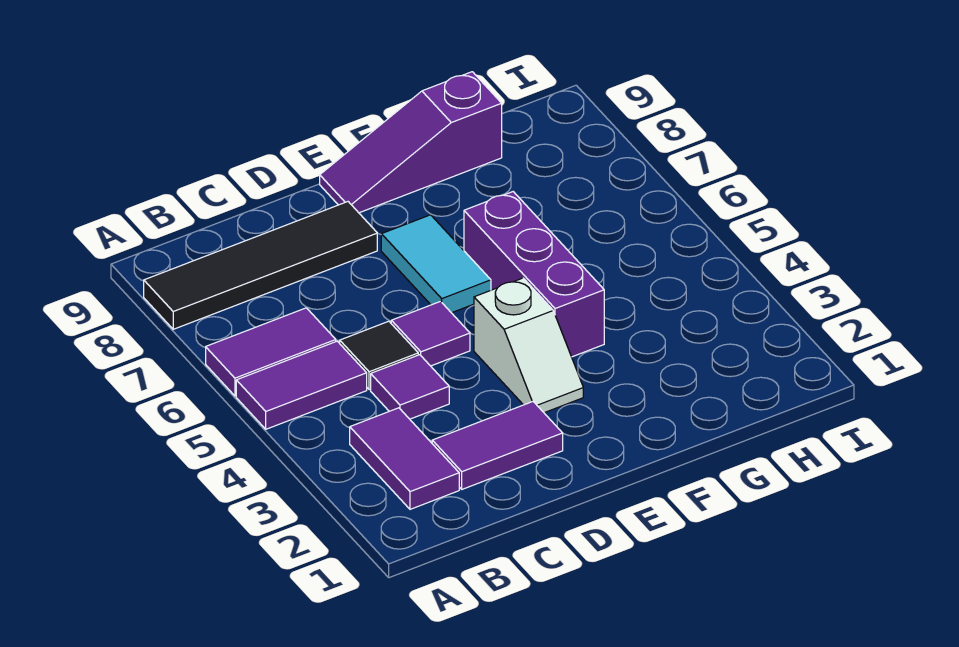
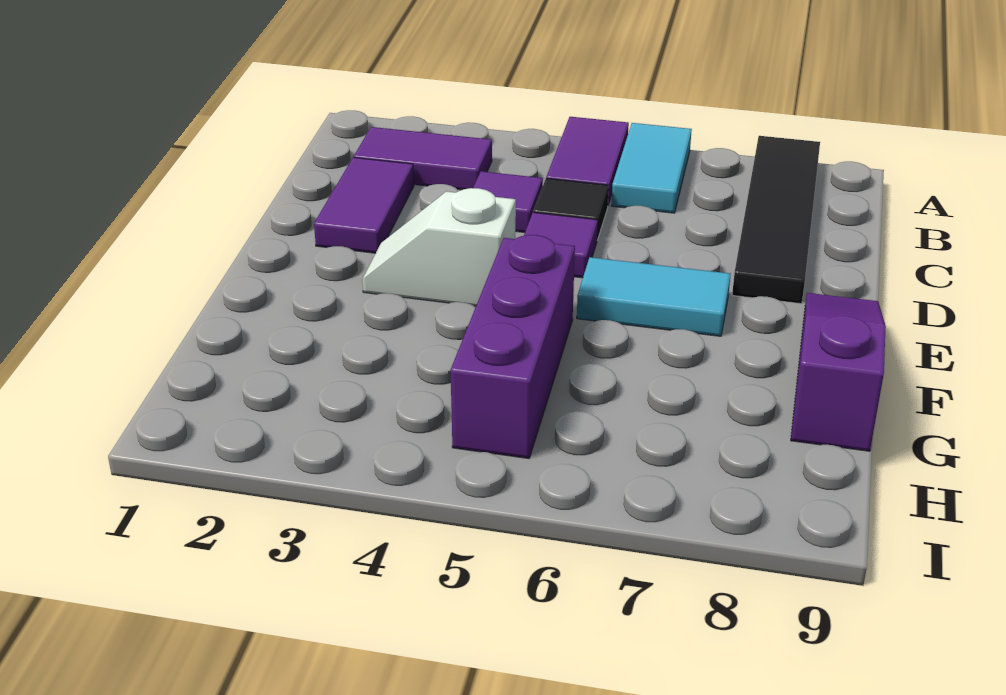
purple 1x2 tile [206,308,336,396] -> cyan 1x2 tile [611,123,692,213]
purple 1x3 brick [464,192,604,357] -> purple 1x3 brick turned to [451,235,575,458]

